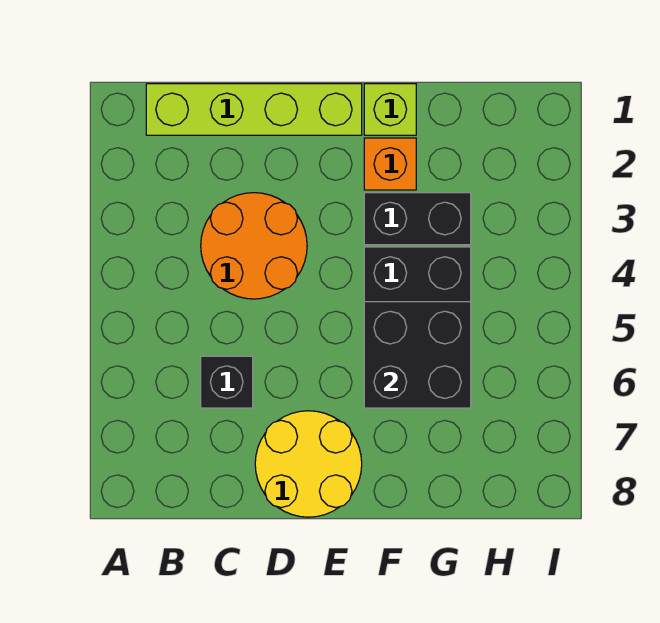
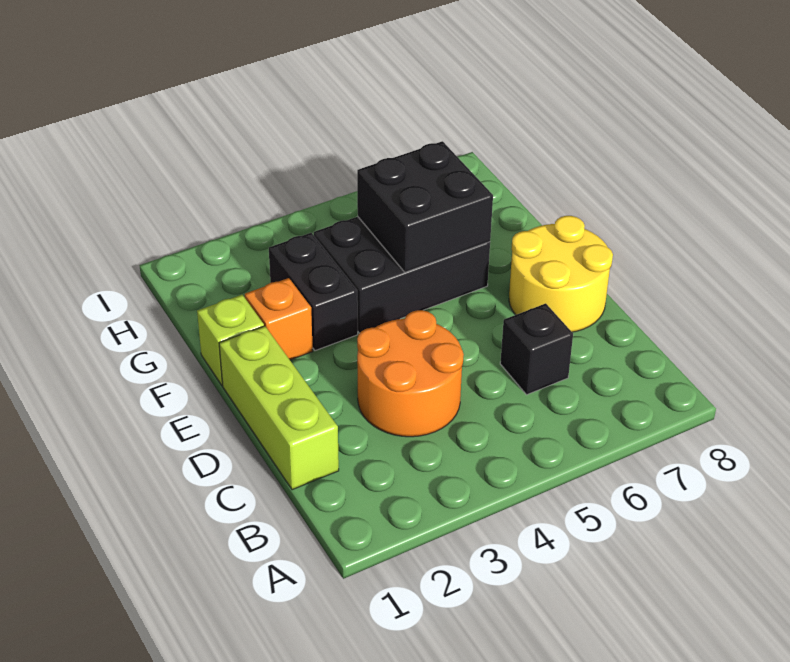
lime 1x4 brick [146,84,362,135] -> lime 1x3 brick [219,326,339,490]

